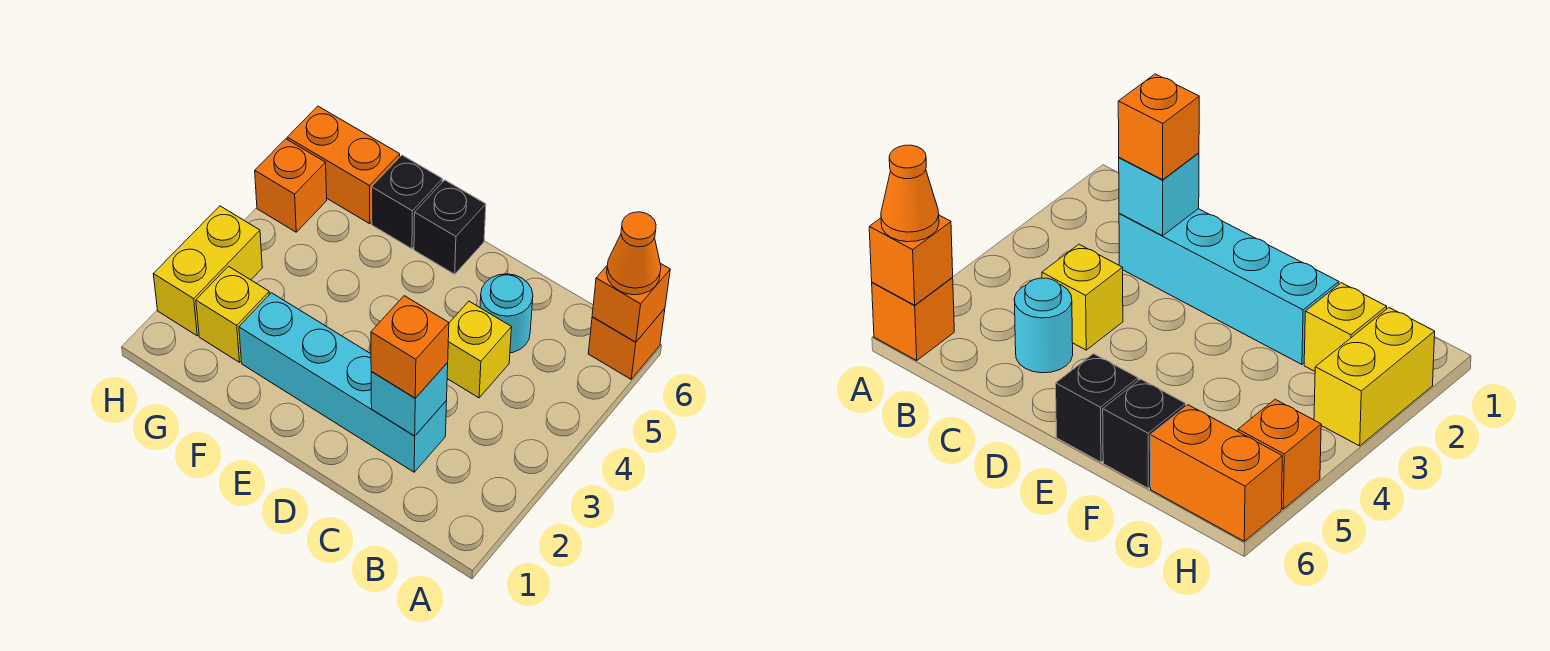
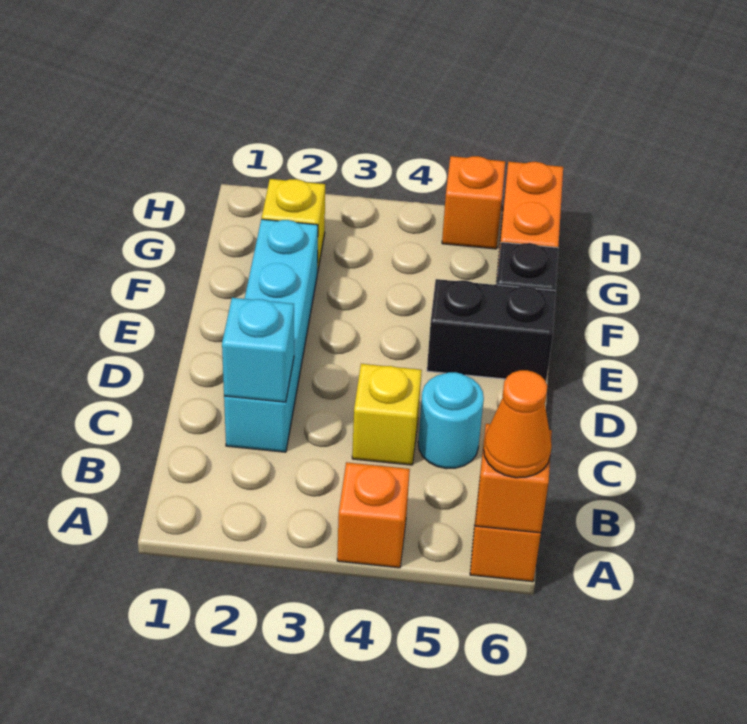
orange 1x1 brick [371,296,449,398] -> orange 1x1 brick moved to [337,462,410,568]
black 1x1 brick [414,180,486,274] -> black 1x2 brick [427,279,556,381]
yellow 1x2 brick [153,206,262,336] -> none

